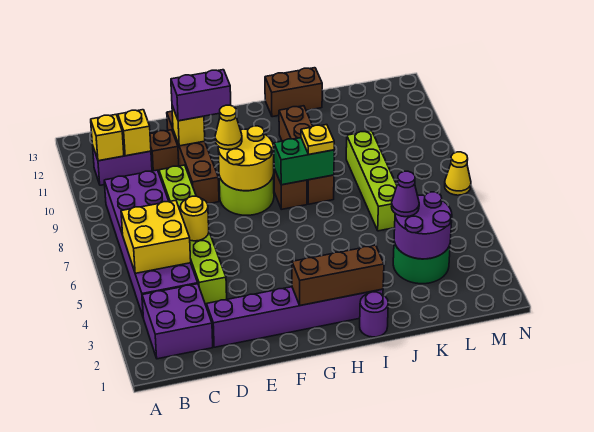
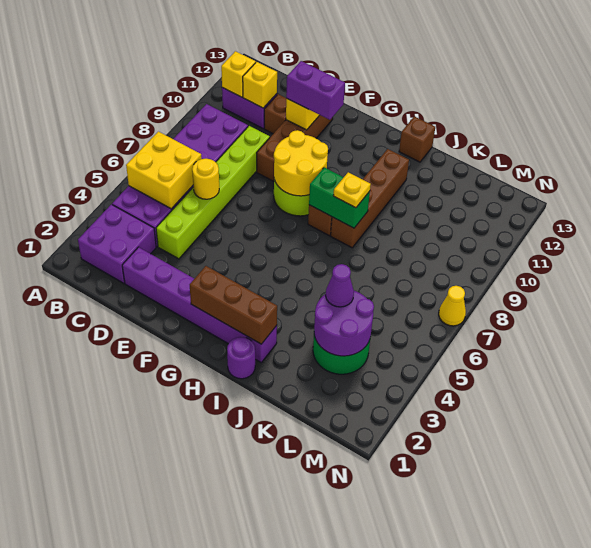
yellow 1x1 cone [215,105,242,149] -> none
brown 1x2 brick [265,68,322,117] -> brown 1x1 brick [399,116,435,162]
lime 1x4 brick [346,131,397,231] -> none

